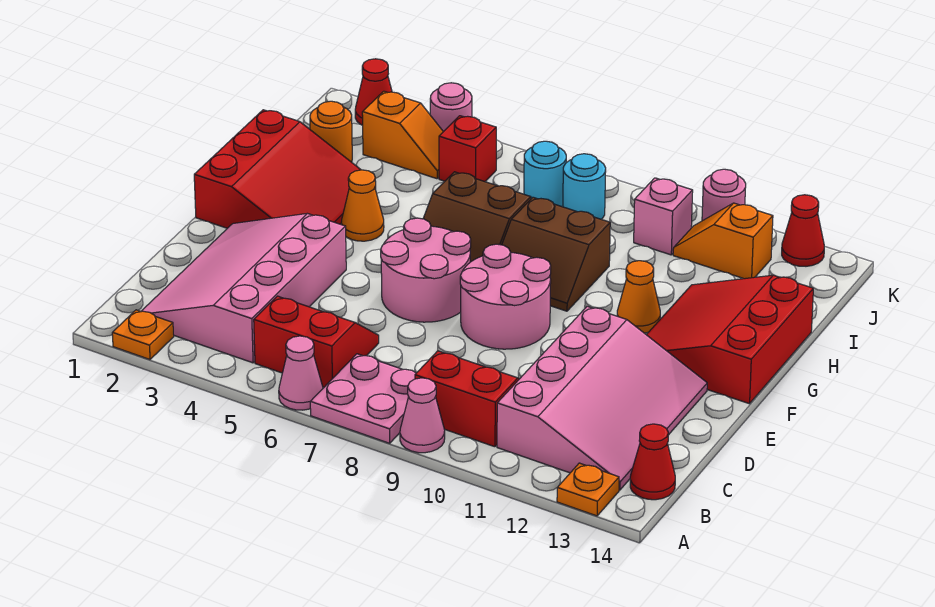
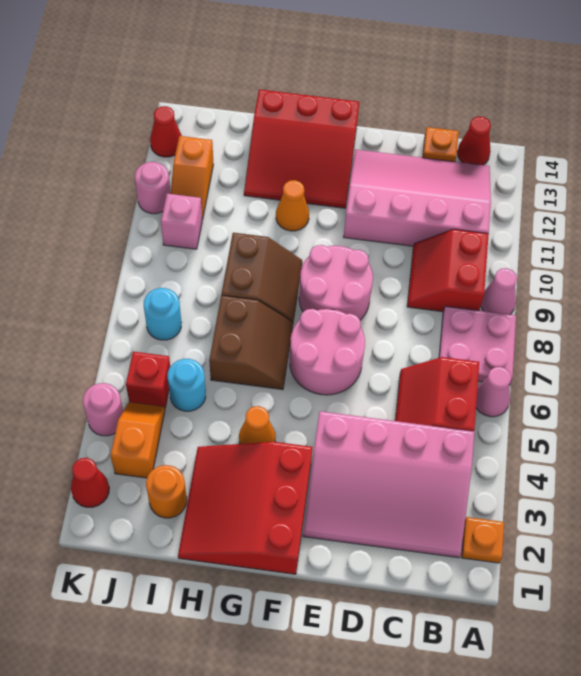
orange 1x1 plate [557,463,619,516] -> orange 1x1 plate moved to [423,127,459,162]
red 3x3 slope [194,110,376,228] -> red 3x3 slope turned to [178,442,313,574]
cyan 1x1 round brick [563,154,606,219] -> cyan 1x1 round brick moved to [168,359,206,411]

